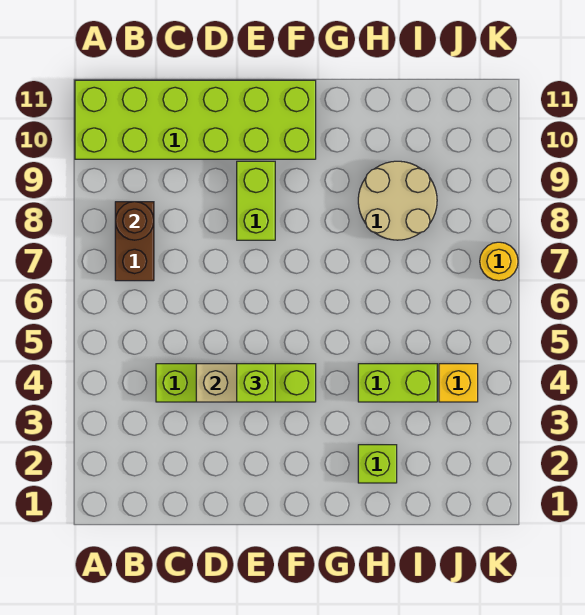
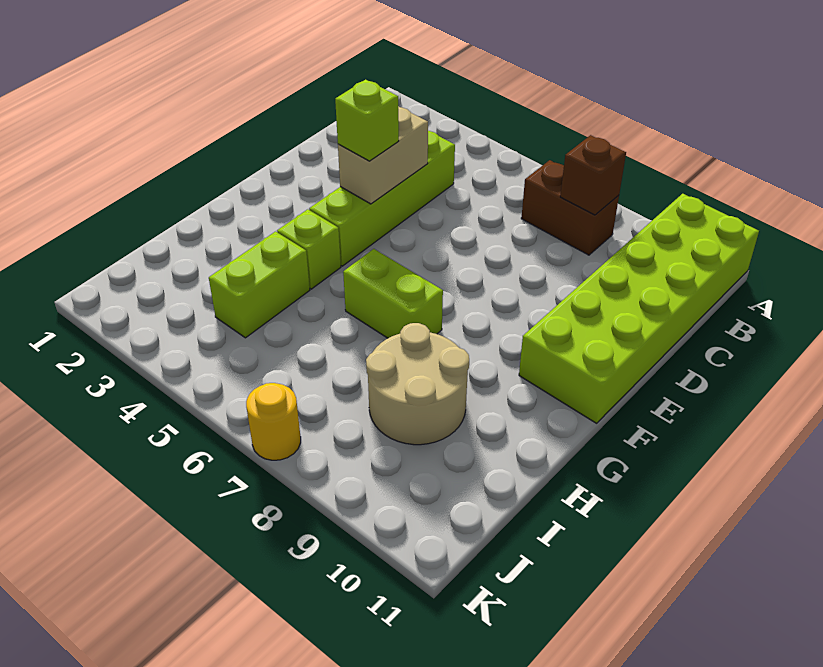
brown 1x1 round brick [115,202,154,240] -> brown 1x1 brick [560,135,626,215]
lime 1x2 brick [237,161,275,240] -> lime 1x2 brick moved to [343,249,443,338]
lime 1x1 brick [358,445,397,483] -> lime 1x1 brick moved to [277,209,341,289]
yellow 1x1 brick [439,364,478,402] -> none

